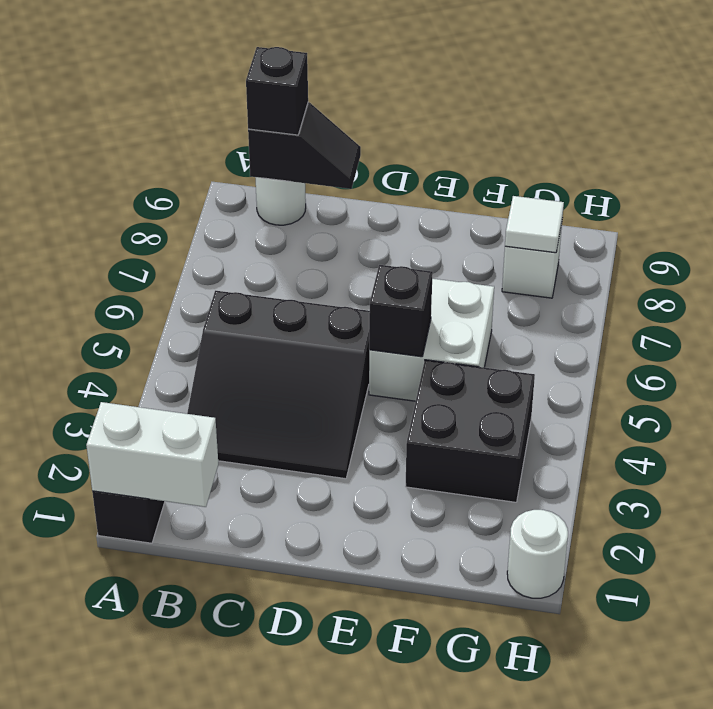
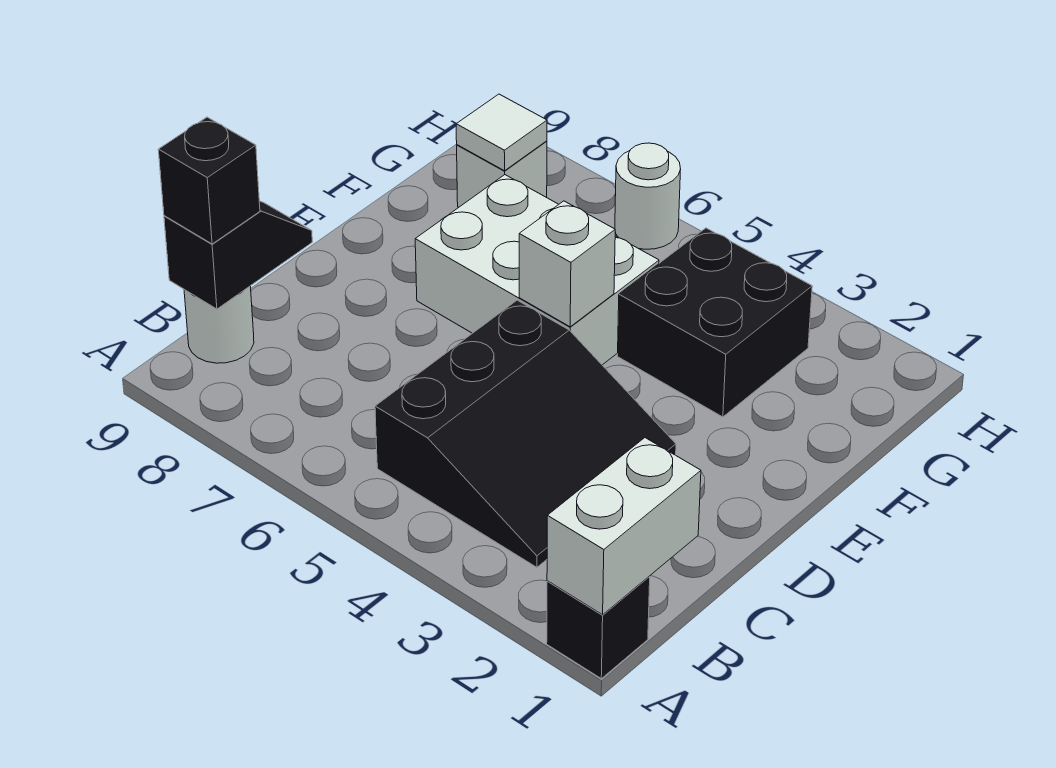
white 2x2 brick [369,279,494,401] -> white 2x3 brick [415,175,659,365]
black 1x1 brick [369,265,433,357] -> white 1x1 brick [519,201,615,327]
white 1x1 round brick [507,510,568,598] -> white 1x1 round brick moved to [615,143,681,249]

